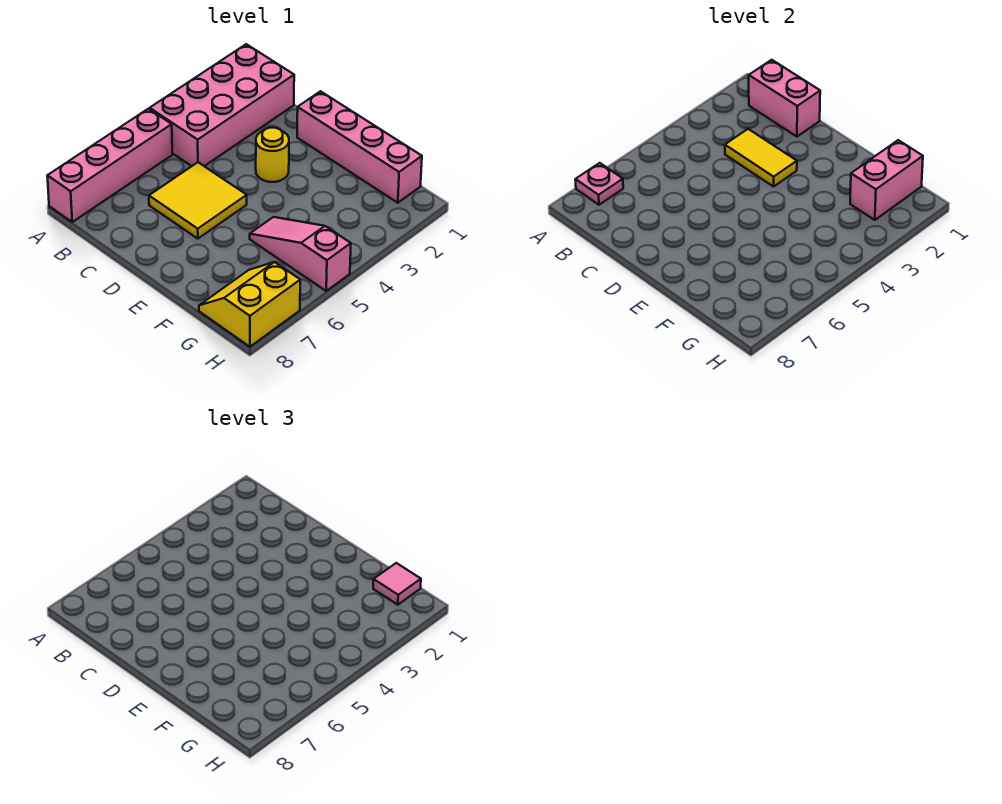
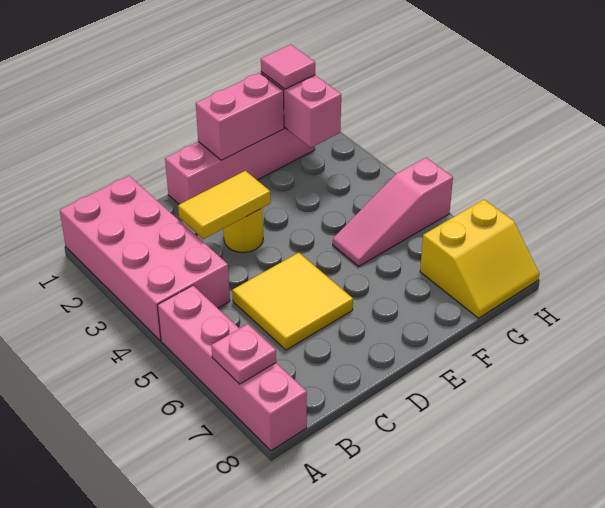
pink 1x2 brick [749,60,820,137] -> pink 1x2 brick moved to [196,73,284,160]
yellow 2x2 slope [199,262,300,347] -> yellow 2x2 slope turned to [420,200,539,318]

